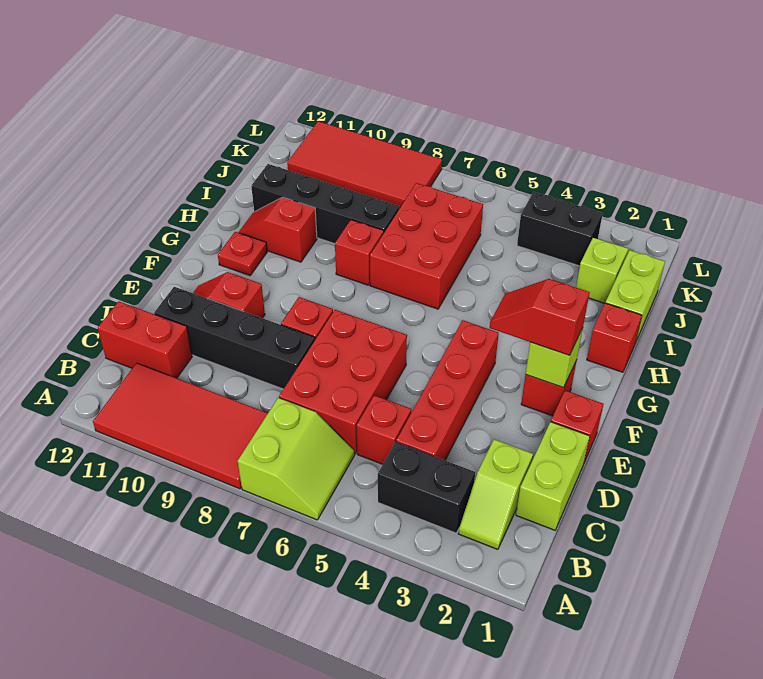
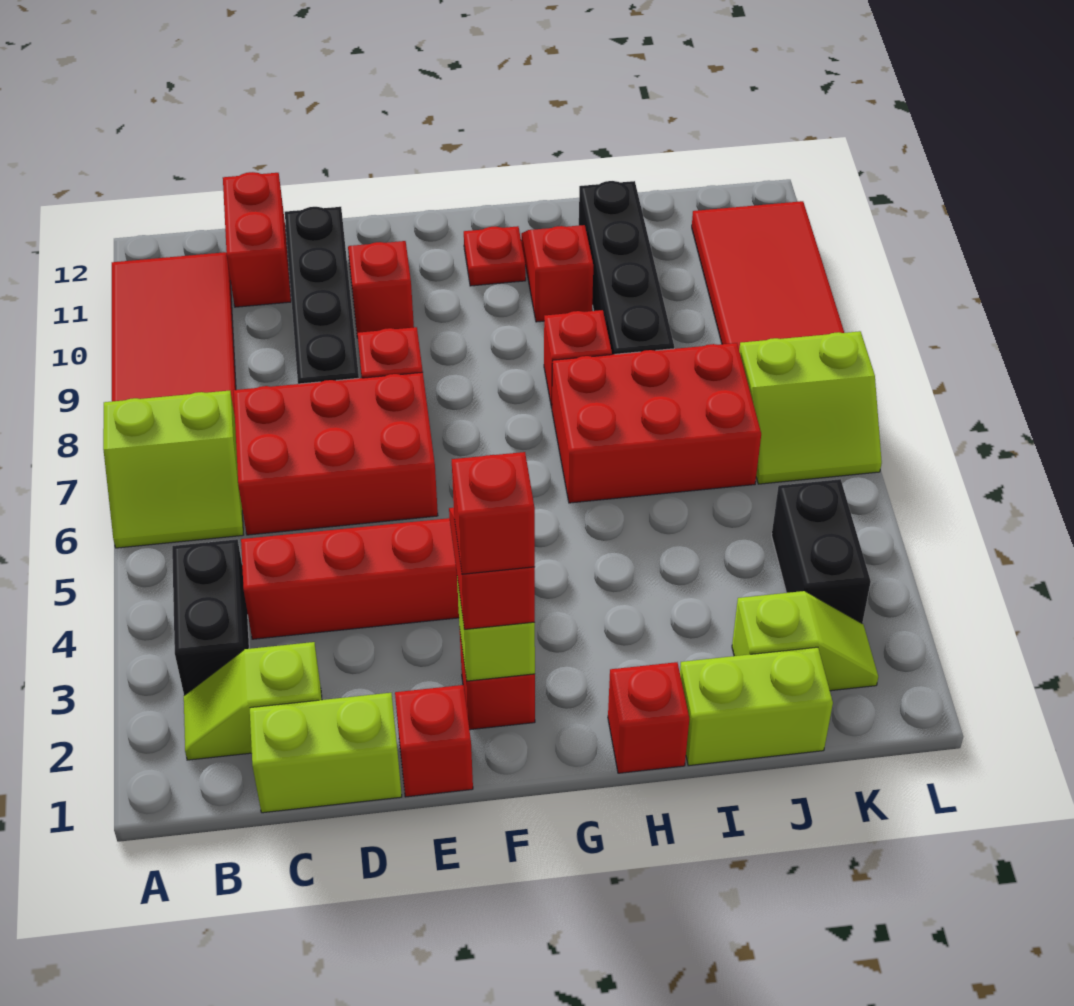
red 1x1 brick [356,395,411,464] -> red 1x1 brick moved to [452,452,535,574]
none -> lime 2x2 slope [739,331,882,484]

